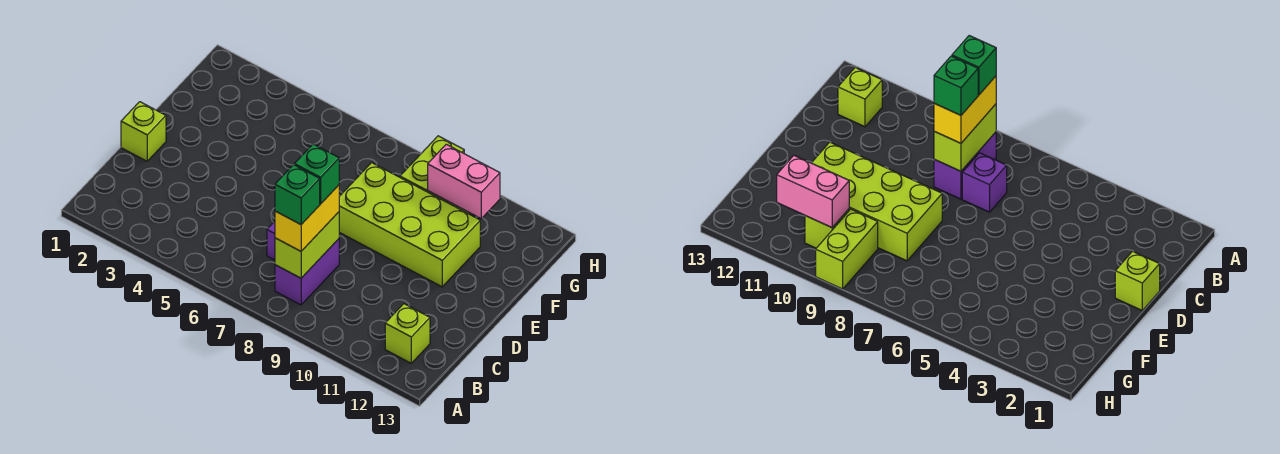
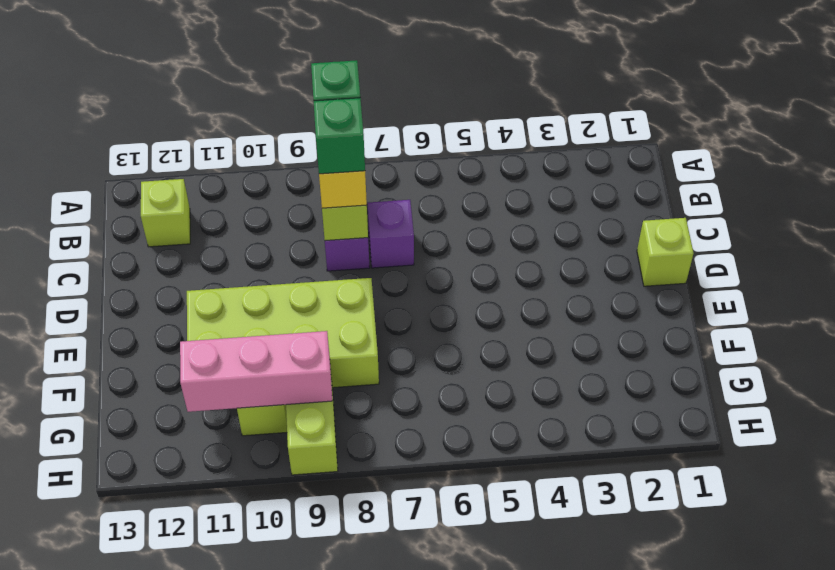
pink 1x2 brick [428,144,500,219] -> pink 1x3 brick [180,331,332,412]

